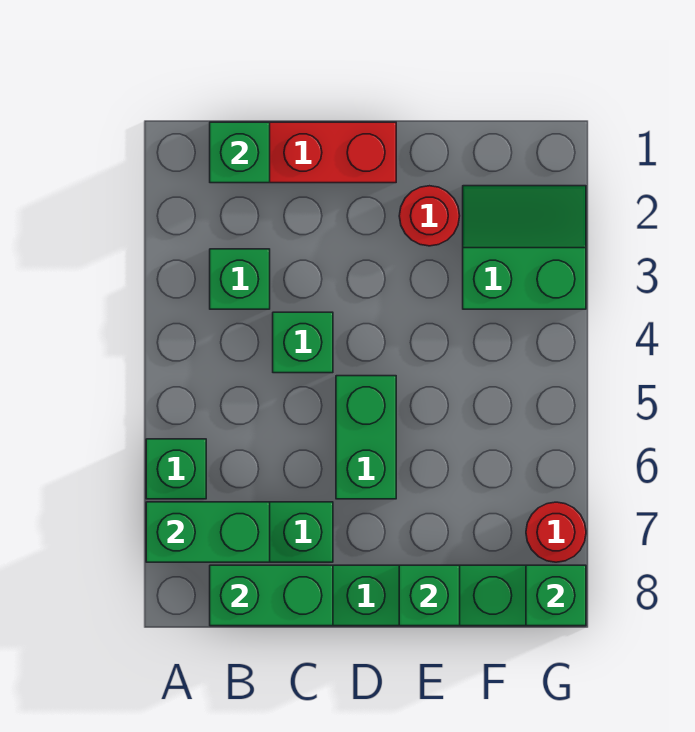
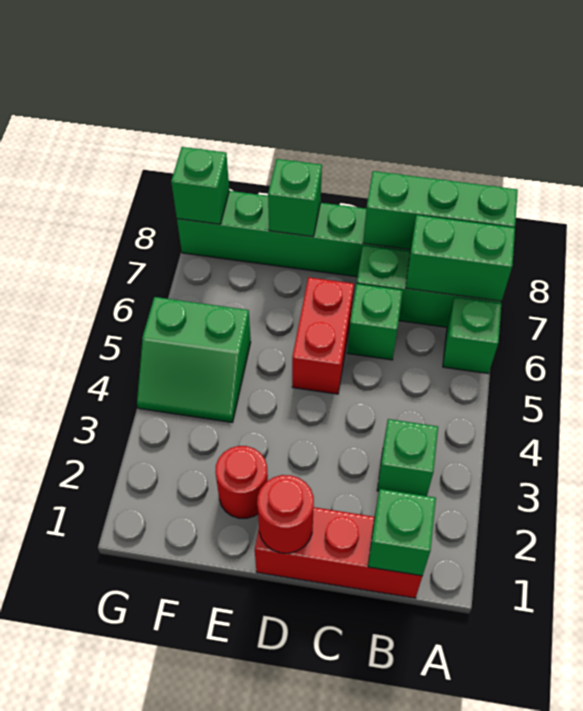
green 1x2 brick [210,565,333,626] -> green 1x3 brick [363,171,518,250]
green 1x1 brick [273,312,333,373] -> green 1x1 brick moved to [347,284,403,360]
green 1x2 brick [336,376,396,499] -> red 1x2 brick [292,277,354,394]
green 2x2 slope [463,186,586,309] -> green 2x2 slope moved to [137,297,251,422]
red 1x1 round brick [526,502,586,562] -> red 1x1 round brick moved to [257,475,314,553]

